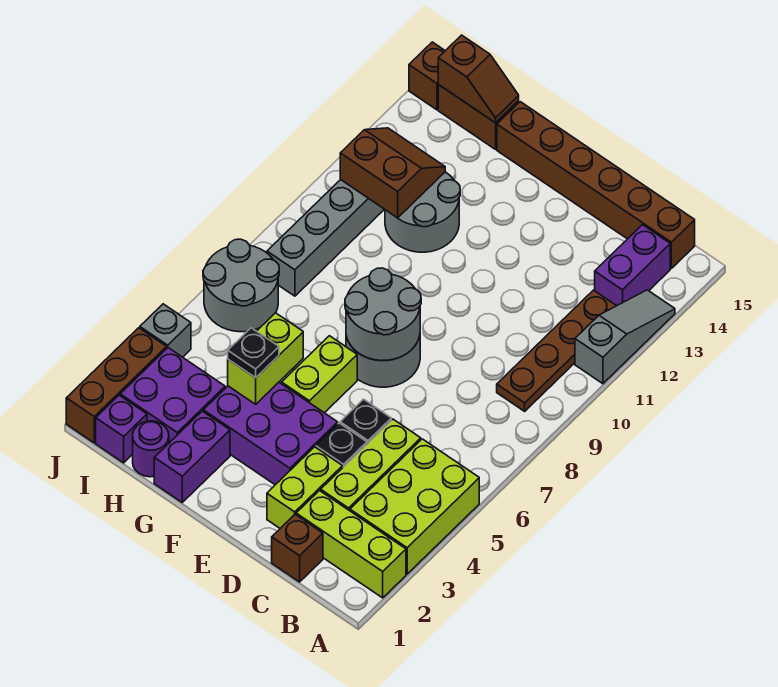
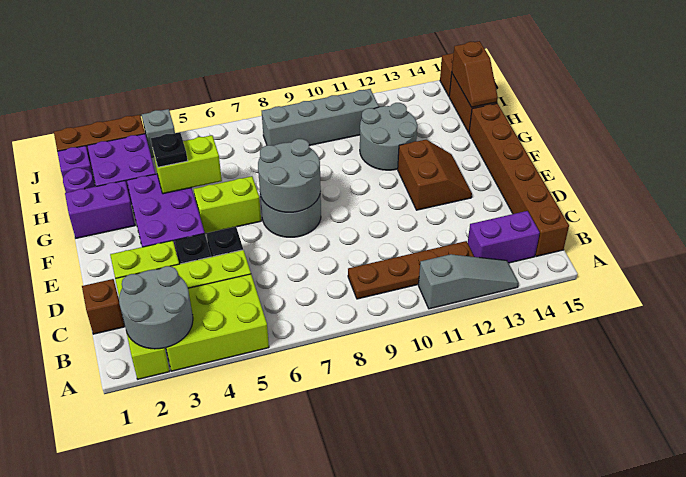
brown 2x2 slope [340,128,445,218] -> brown 2x2 slope moved to [398,140,472,210]
grey 2x2 round brick [203,239,279,332] -> grey 2x2 round brick moved to [119,266,193,349]

